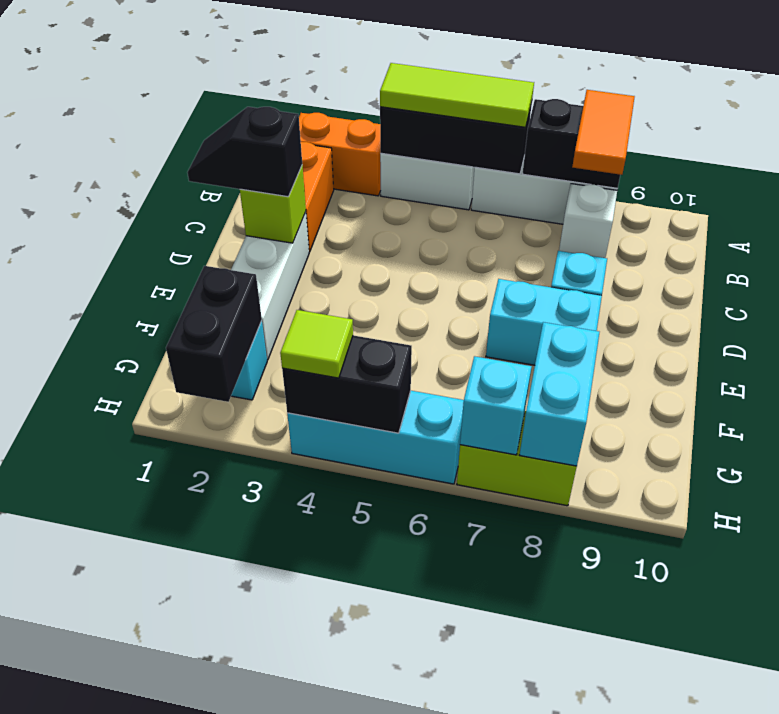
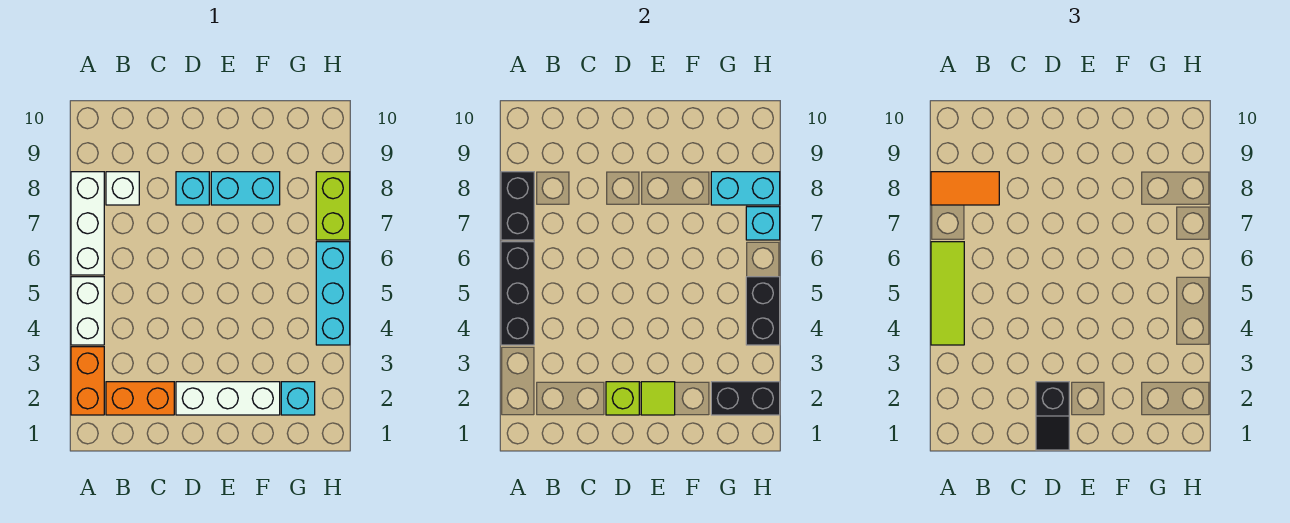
cyan 1x2 brick [486,279,602,365] -> cyan 1x2 brick turned to [211,172,280,205]
lime 1x1 tile [280,310,353,378] -> lime 1x1 tile moved to [641,382,675,415]

